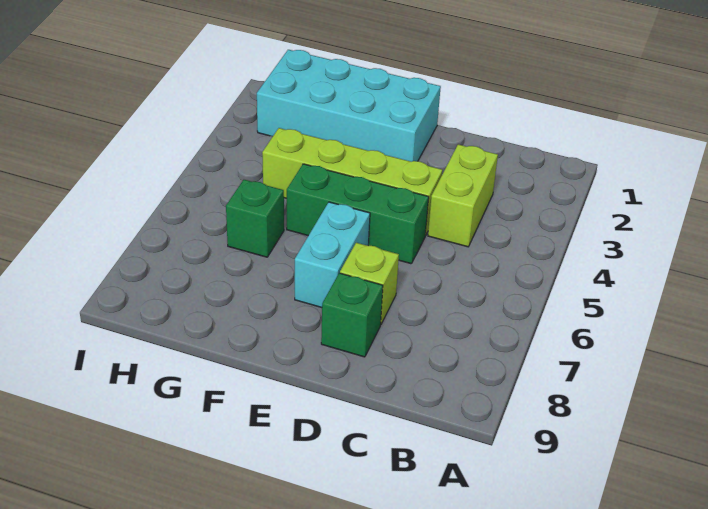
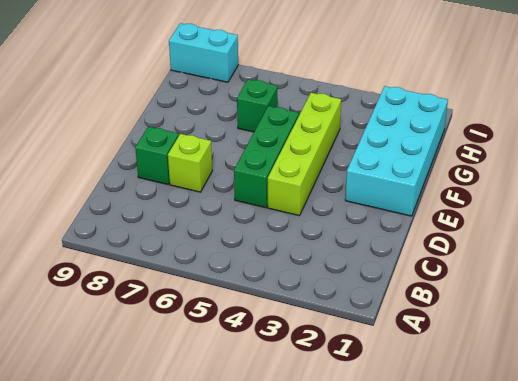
lime 1x2 brick [428,144,498,247] -> none
cyan 1x2 brick [295,202,370,308] -> cyan 1x2 brick moved to [169,23,238,82]

